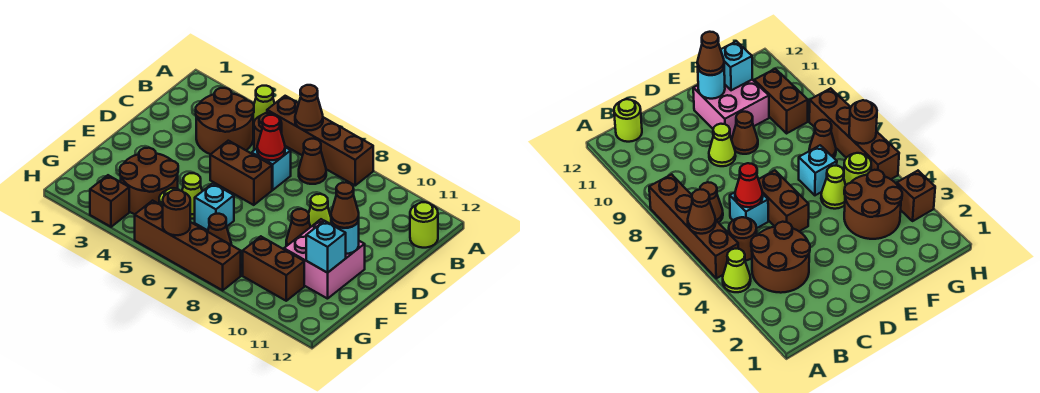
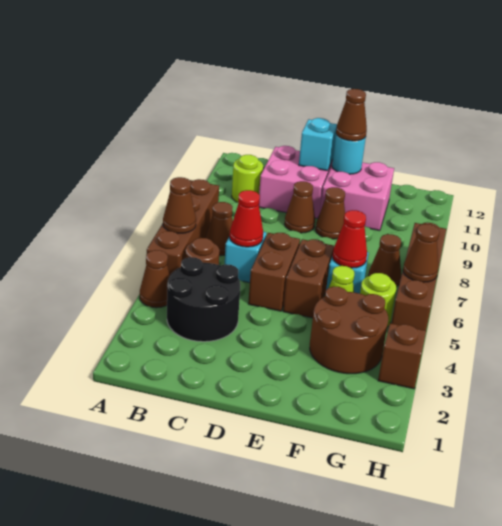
lime 1x1 cone [253,86,275,127] -> brown 1x1 cone [140,250,170,308]
brown 2x2 round brick [196,88,254,154] -> black 2x2 round brick [167,257,240,342]
lime 1x1 round brick [410,202,438,248] -> lime 1x1 round brick moved to [232,155,263,202]
none -> pink 2x2 brick [259,146,333,219]
lime 1x1 cone [309,194,331,227] -> brown 1x1 cone [285,181,315,233]
none -> red 1x1 cone [333,210,367,268]
cyan 1x1 brick [306,221,346,273] -> cyan 1x1 brick moved to [299,118,337,171]
brown 1x2 brick [243,236,304,301] -> brown 1x2 brick moved to [283,239,334,318]
brown 1x1 round brick [163,190,190,235] -> brown 1x1 cone [403,224,439,282]

